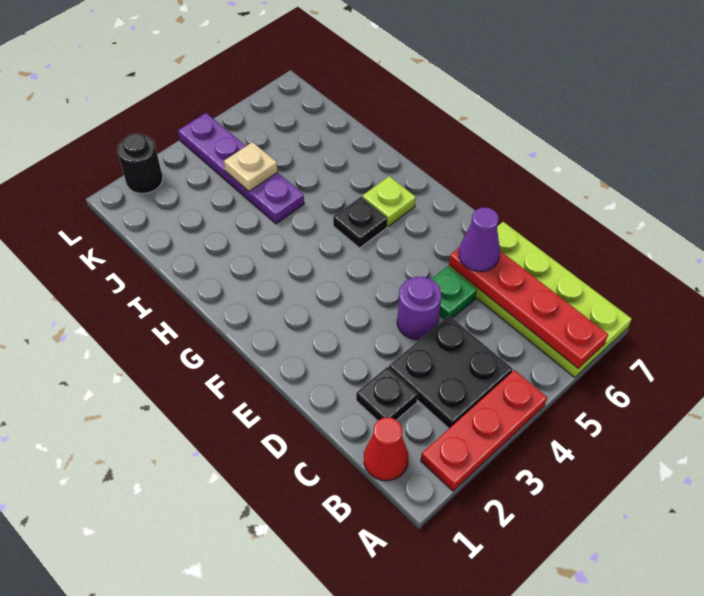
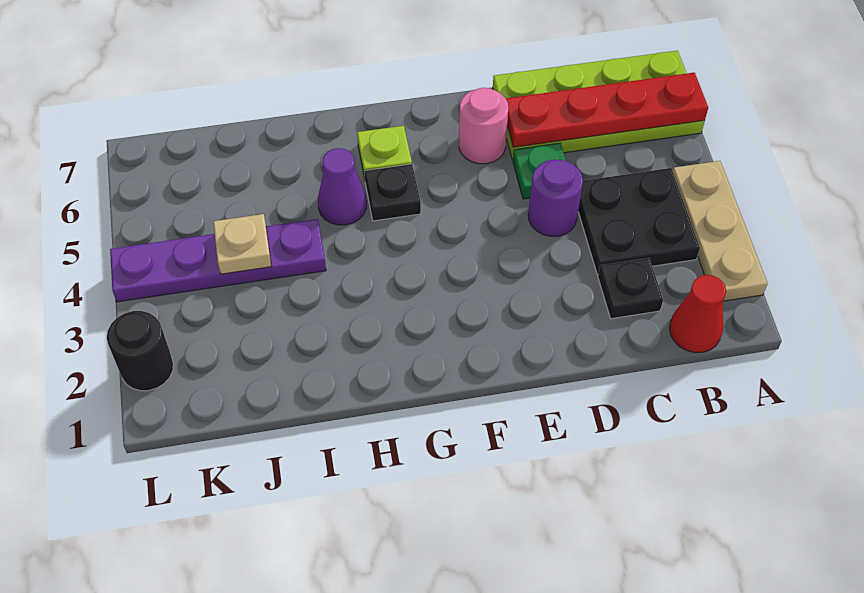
red 1x3 plate [421,370,547,491] -> tan 1x3 plate [673,161,767,301]
purple 1x1 cone [459,208,500,272] -> purple 1x1 cone moved to [318,148,367,225]
none -> pink 1x1 round brick [459,88,508,164]

